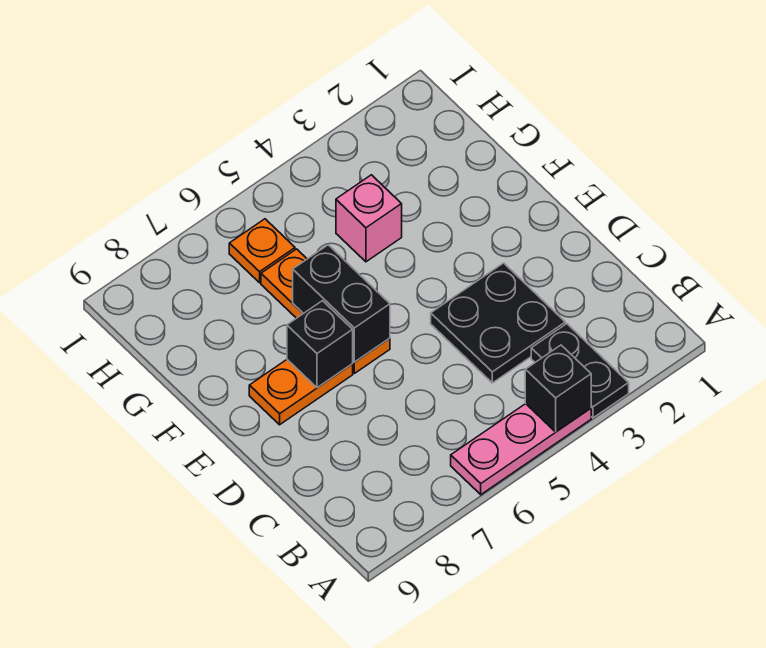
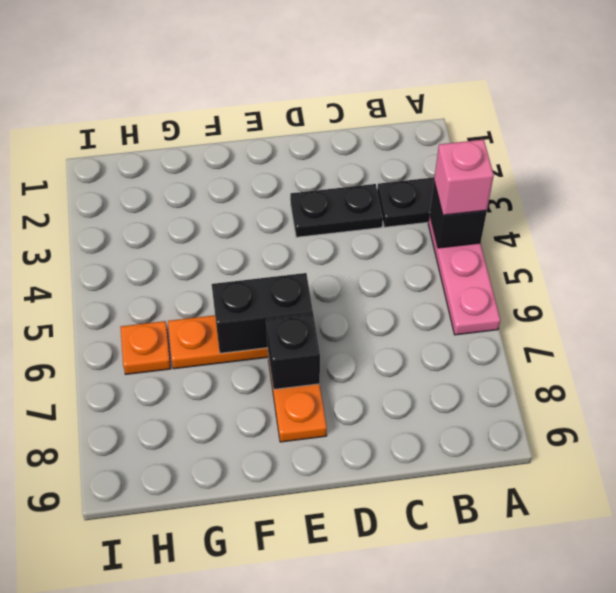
black 2x2 plate [431,263,565,383] -> black 1x2 plate [290,184,383,237]
pink 1x1 brick [336,175,402,262] -> pink 1x1 brick moved to [434,140,494,215]

